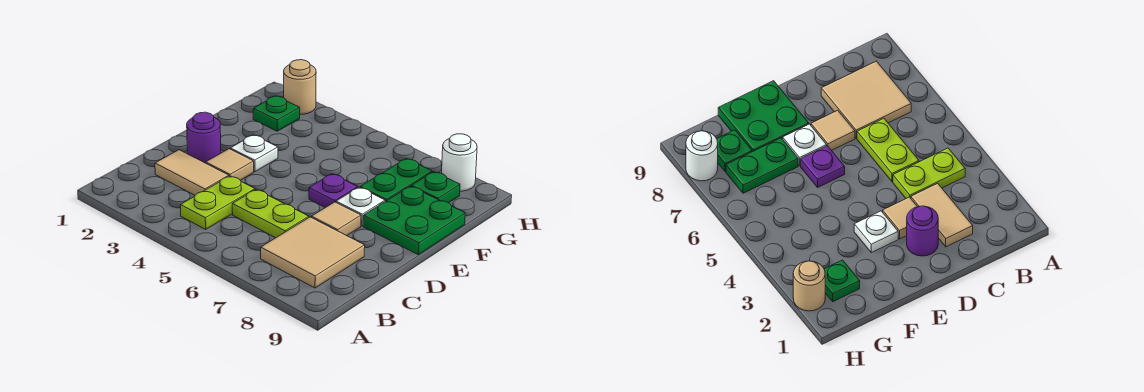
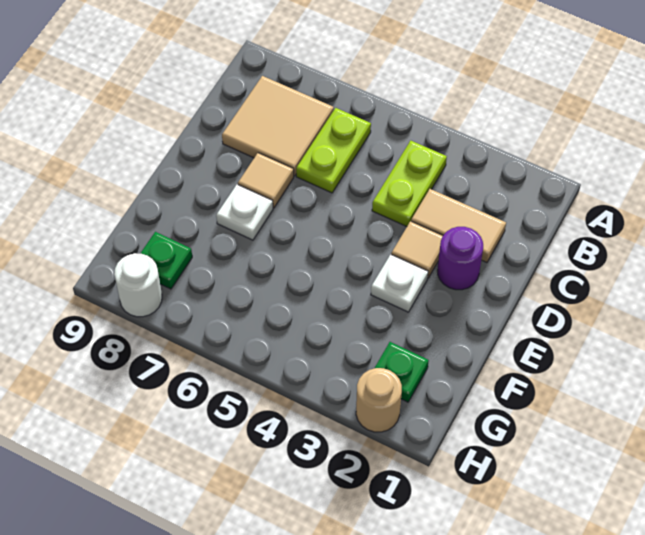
lime 1x2 plate [232,189,309,238] -> lime 1x2 plate turned to [296,108,371,193]
purple 1x1 plate [309,174,358,208] -> none
green 2x2 plate [363,186,465,255] -> none
green 1x2 plate [360,159,432,201] -> none

